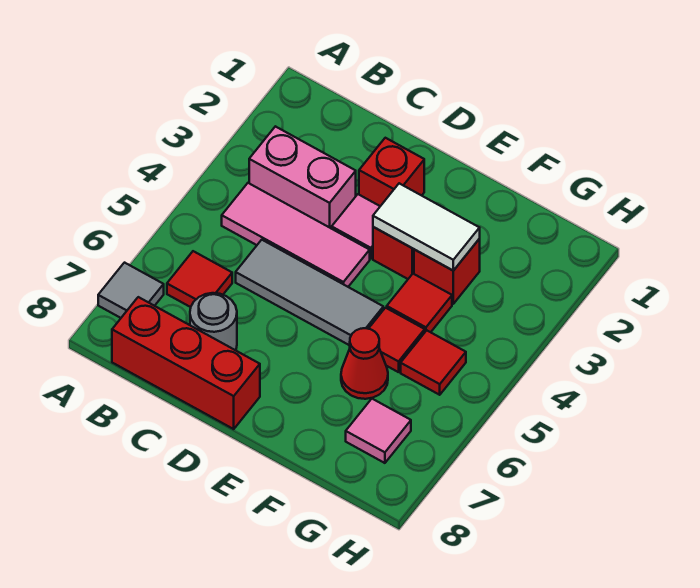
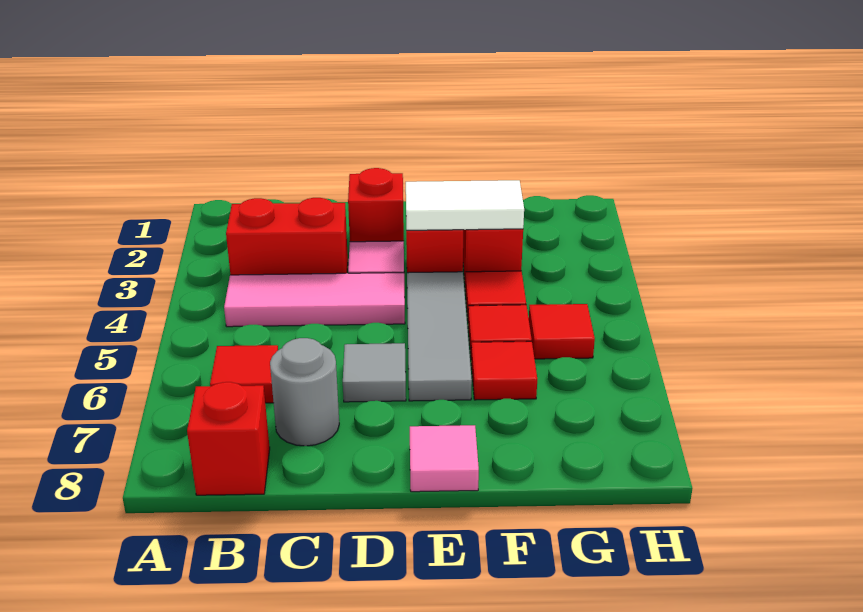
grey 1x1 tile [98,263,164,318] -> grey 1x1 tile moved to [343,343,406,402]
pink 1x2 brick [249,126,356,229] -> red 1x2 brick [226,198,348,275]
red 1x3 brick [112,297,260,429] -> red 1x1 brick [187,382,270,495]
grey 1x3 tile [236,240,383,345] -> grey 1x3 tile turned to [407,272,472,401]
red 1x1 cone [341,328,388,399] -> red 1x1 tile [471,341,537,400]
pink 1x1 tile [346,399,411,463] -> pink 1x1 tile moved to [410,425,479,492]

